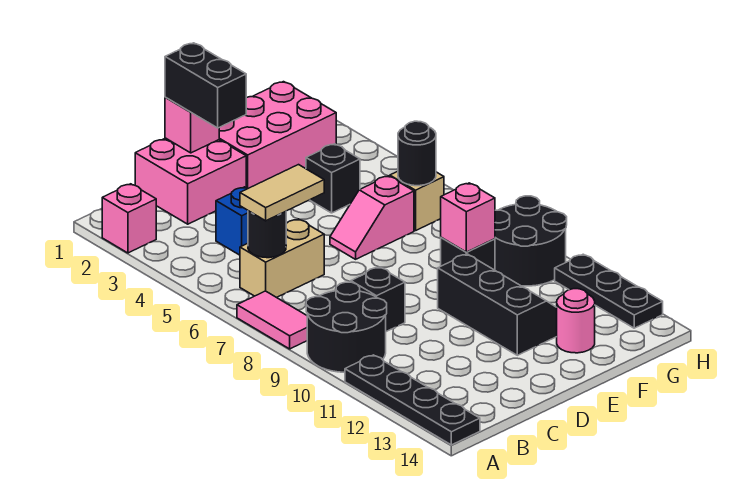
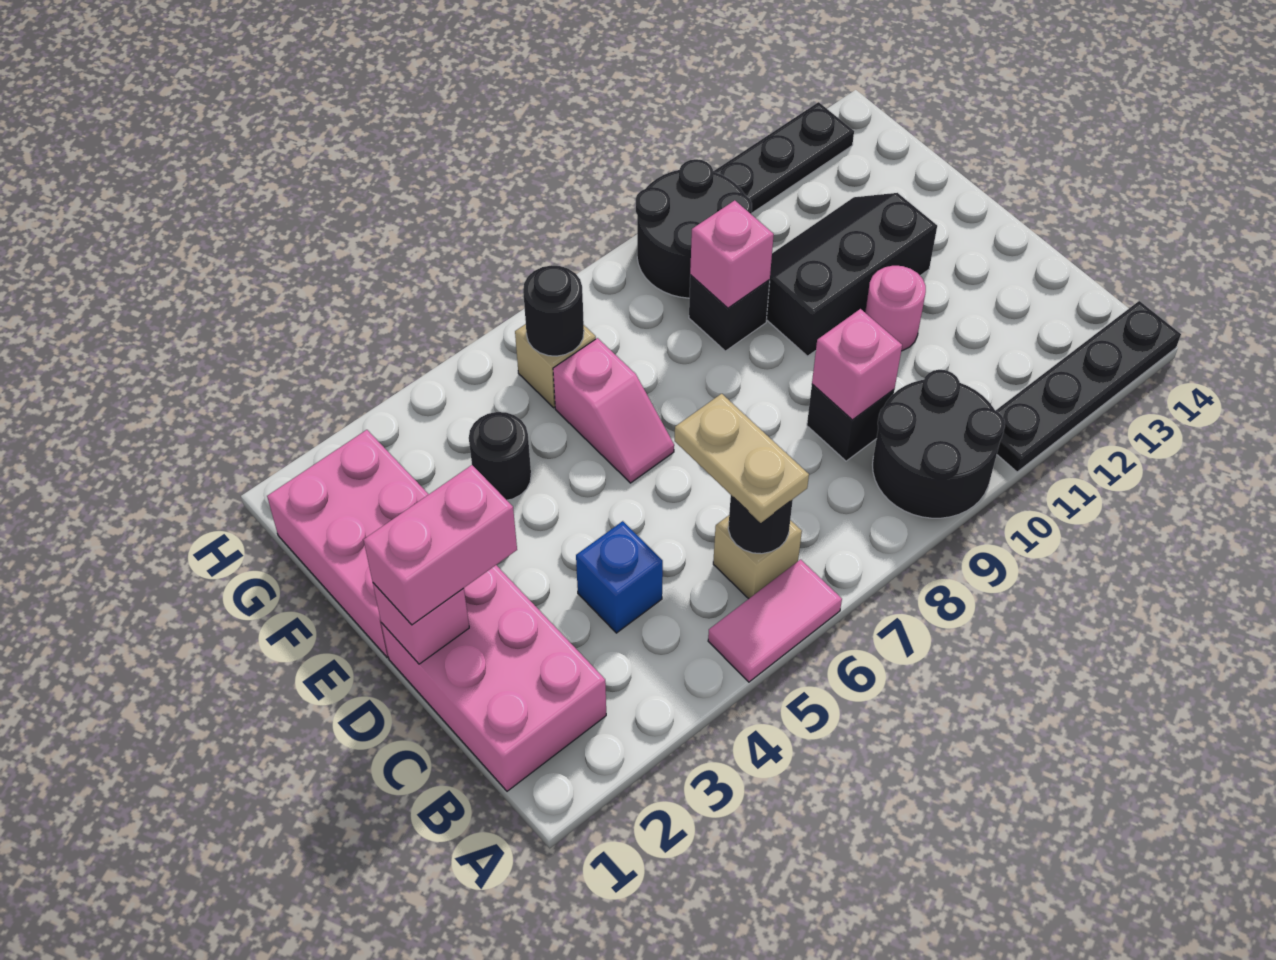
pink 1x1 brick [102,184,156,253] -> pink 1x1 brick moved to [812,309,902,420]
pink 1x2 tile [237,291,307,349] -> pink 1x2 tile moved to [708,559,842,682]
tan 1x2 brick [240,219,324,298] -> tan 1x1 brick [713,516,802,599]
tan 1x2 tile [240,165,324,221] -> tan 1x2 plate [675,394,809,523]
pink 2x2 brick [135,138,246,224] -> pink 2x3 brick [381,565,606,791]
black 1x2 brick [165,43,246,128] -> pink 1x2 brick [363,465,517,625]
black 1x1 brick [306,144,360,213] -> black 1x1 round brick [469,412,531,500]
pink 1x1 round brick [557,289,595,353] -> pink 1x1 round brick moved to [865,266,926,351]

